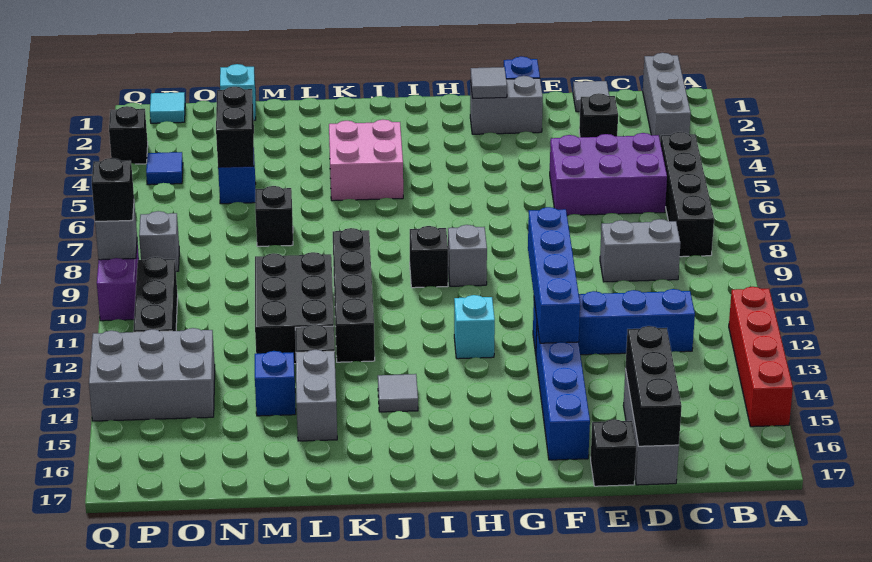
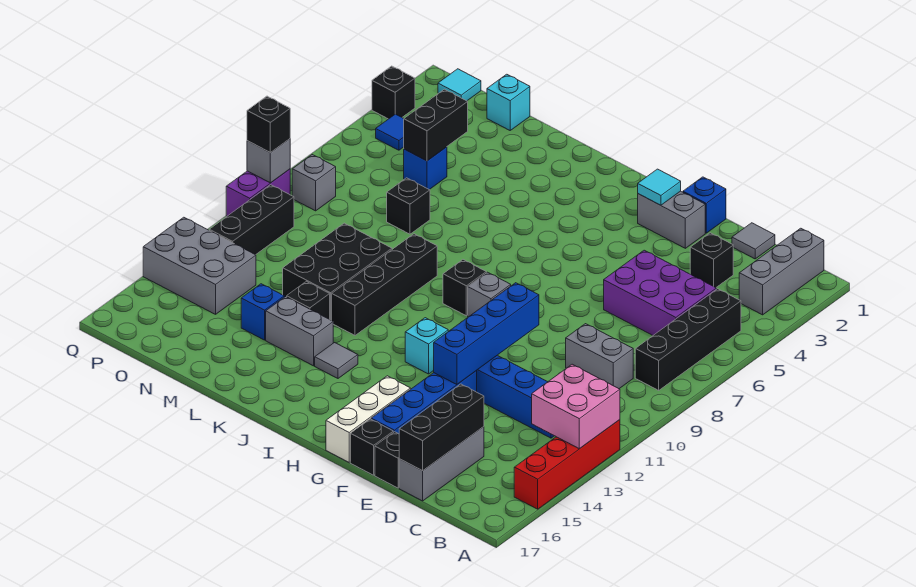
none -> black 1x1 brick [350,419,393,475]
grey 1x1 tile [470,67,507,98] -> cyan 1x1 tile [638,169,681,205]
none -> white 1x3 brick [326,376,411,462]
pink 2x2 brick [329,120,403,201] -> pink 2x2 brick moved to [532,364,620,449]
grey 1x2 brick [296,350,337,441] -> grey 1x2 brick turned to [266,297,333,366]

